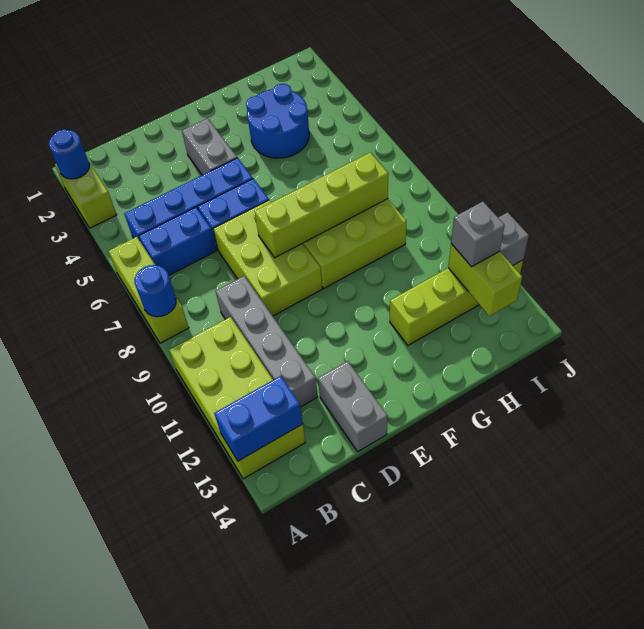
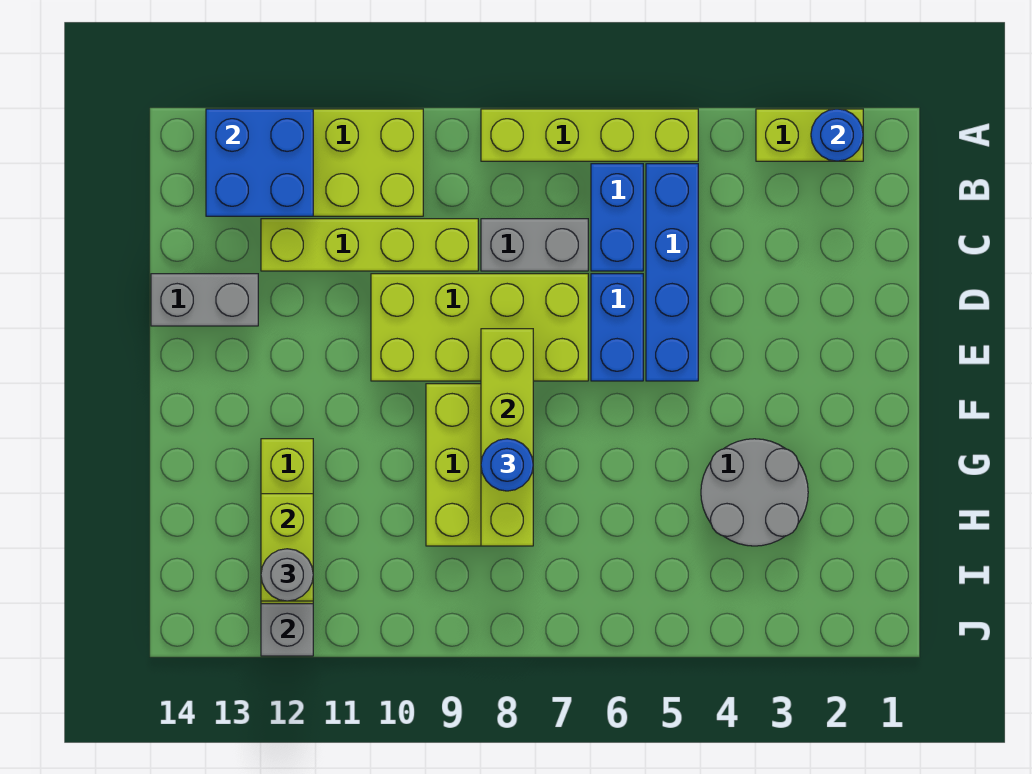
lime 1x3 brick [108,237,189,343] -> lime 1x4 brick [481,109,698,161]
blue 1x1 round brick [134,265,176,317] -> blue 1x1 round brick moved to [481,439,533,491]
blue 1x2 brick [214,376,303,461] -> blue 2x2 brick [206,109,313,216]
grey 1x4 brick [216,276,318,407] -> lime 1x4 brick [261,219,478,271]
lime 2x3 brick [213,200,322,316] -> lime 2x4 brick [371,274,588,381]
grey 1x2 brick [182,118,237,175] -> grey 1x2 brick moved to [481,219,588,271]
blue 2x2 round brick [246,84,309,158] -> grey 2x2 round brick [701,439,808,546]
lime 1x2 brick [448,244,522,316] -> lime 1x2 brick turned to [261,494,313,601]
grey 1x1 brick [451,202,505,267] -> grey 1x1 round brick [261,549,313,601]

